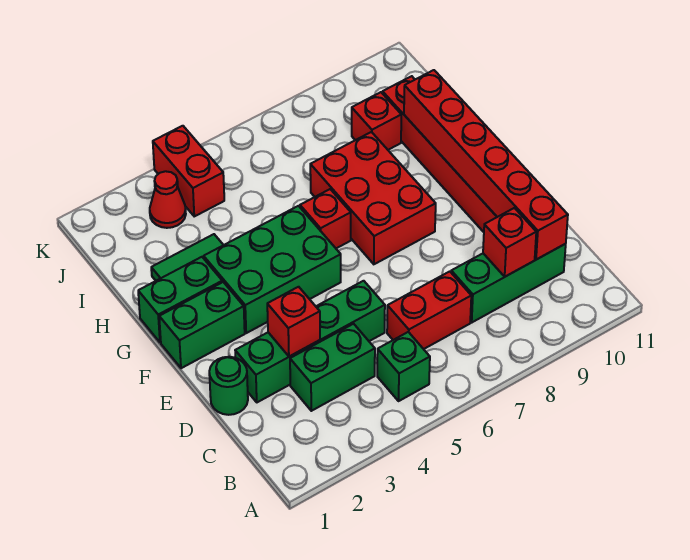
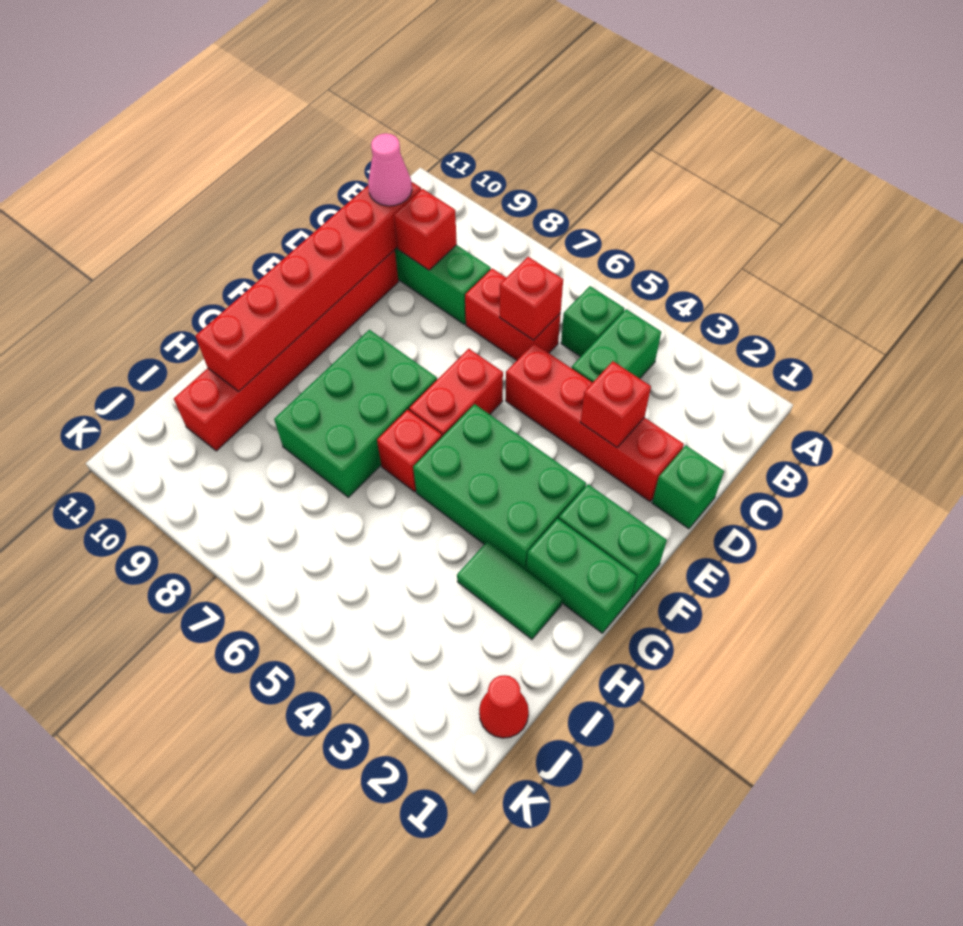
green 1x2 brick [290,324,375,411] -> green 1x2 brick turned to [572,309,661,383]
none -> pink 1x1 cone [368,133,412,206]
green 1x1 round brick [209,357,248,415] -> green 1x1 brick [652,446,724,529]
green 1x4 brick [235,281,385,402] -> red 1x4 brick [506,344,684,501]
red 2x3 brick [310,132,436,264] -> green 2x3 brick [274,330,437,497]
red 1x1 brick [352,92,401,150] -> red 1x1 brick moved to [500,257,563,340]
red 1x1 cone [150,171,186,228] -> red 1x1 cone moved to [479,675,529,738]
red 1x2 brick [153,126,224,216] -> red 1x2 brick moved to [409,349,503,437]

